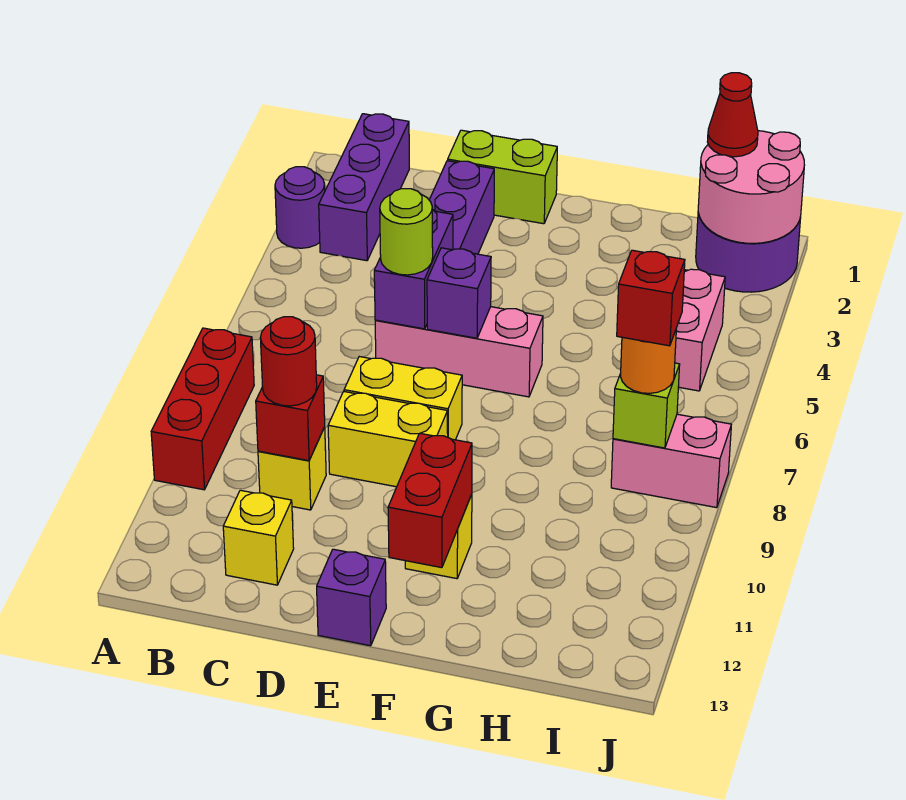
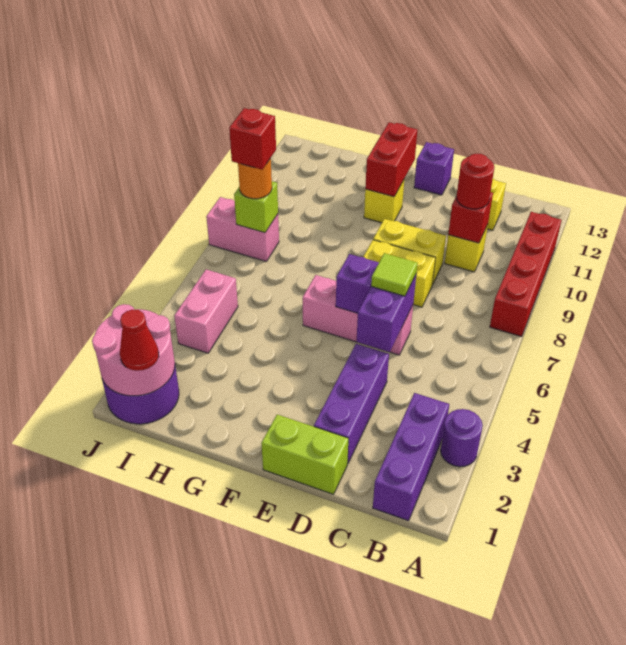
red 1x3 brick [151,328,254,490] -> red 1x4 brick [490,212,561,337]
lime 1x1 round brick [380,189,433,275] -> lime 1x1 tile [371,253,418,296]

